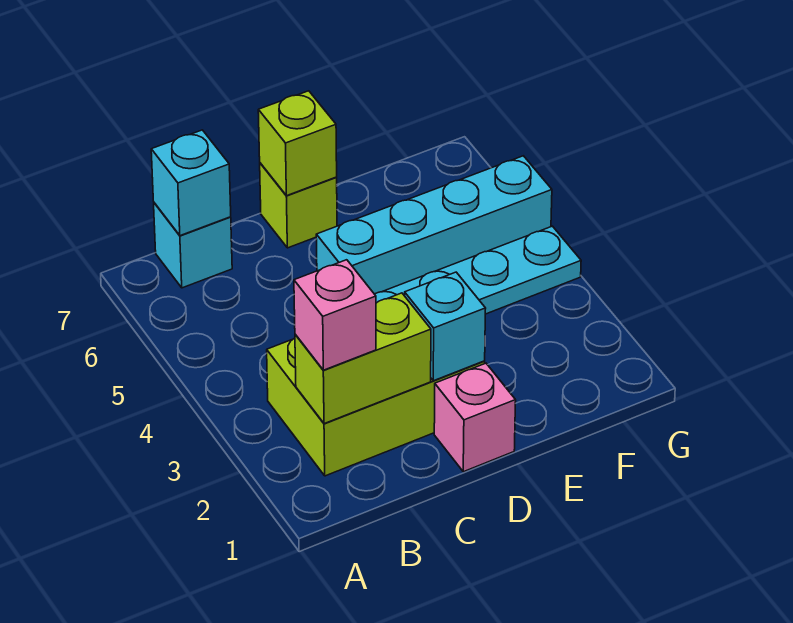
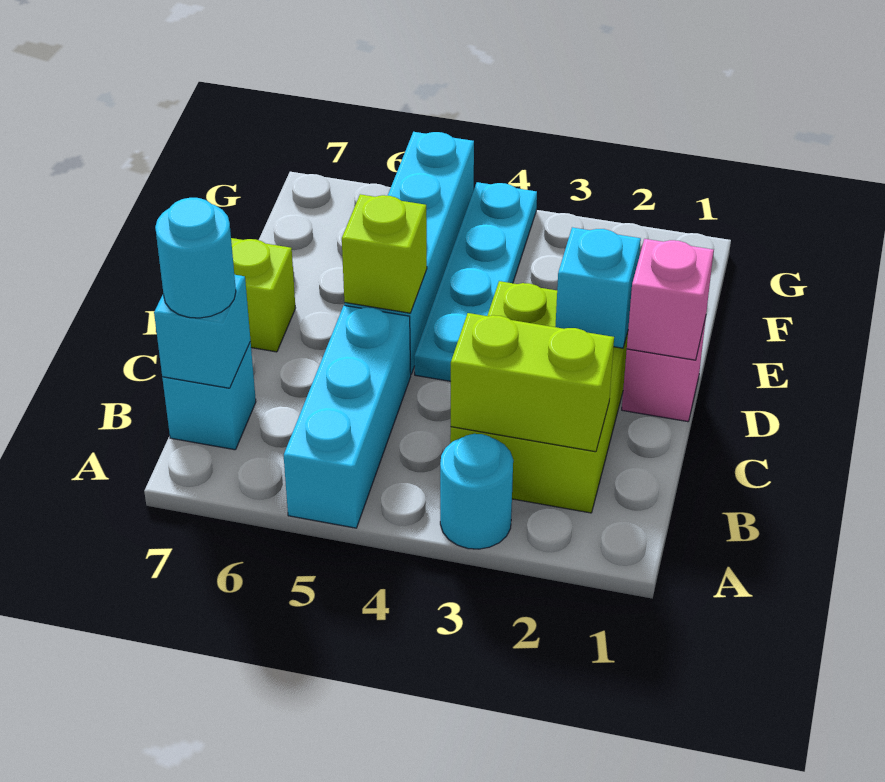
none -> cyan 1x1 round brick [440,434,513,549]
none -> cyan 1x3 brick [284,305,411,528]
lime 1x2 brick [295,293,431,424] -> lime 1x2 brick turned to [451,313,614,452]
pink 1x1 brick [294,260,376,370] -> pink 1x1 brick moved to [627,239,714,360]
none -> cyan 1x1 round brick [155,198,236,318]
lime 1x1 brick [258,91,337,196] -> lime 1x1 brick moved to [342,194,427,313]

